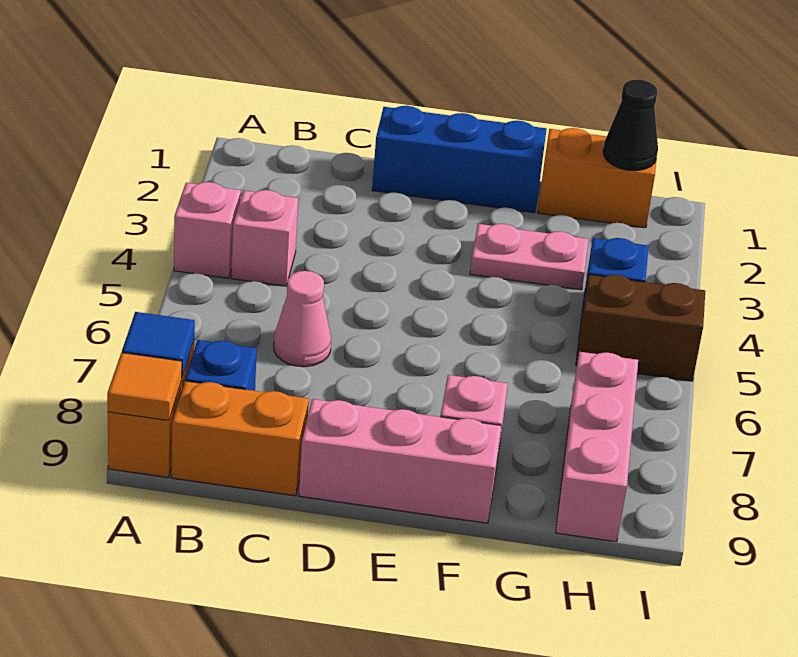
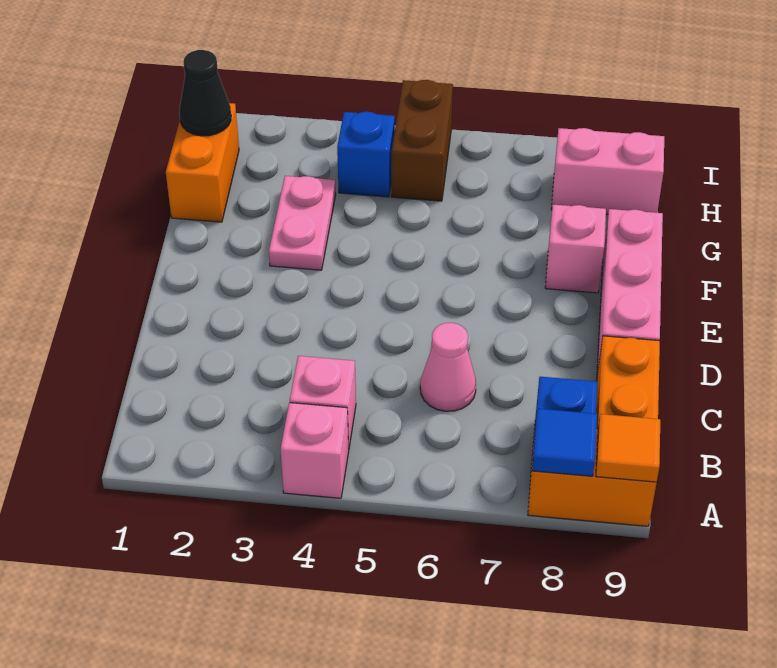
blue 1x3 brick [372,106,546,213] -> none
pink 1x3 brick [556,352,638,542] -> pink 1x2 brick [551,128,664,214]

